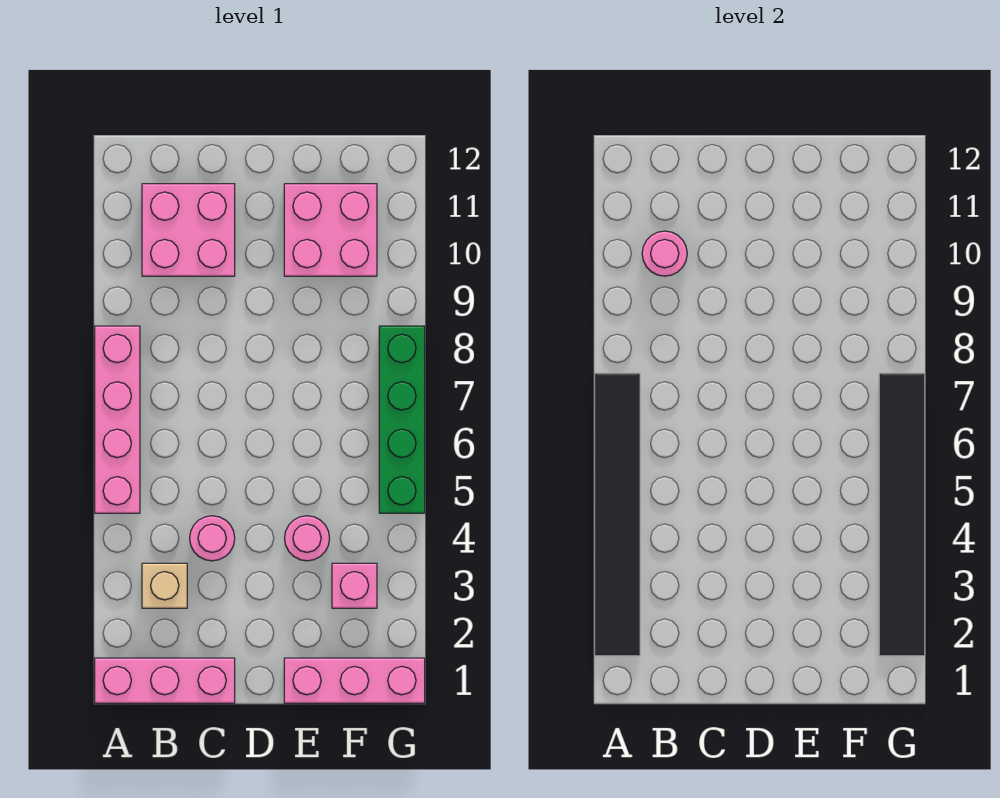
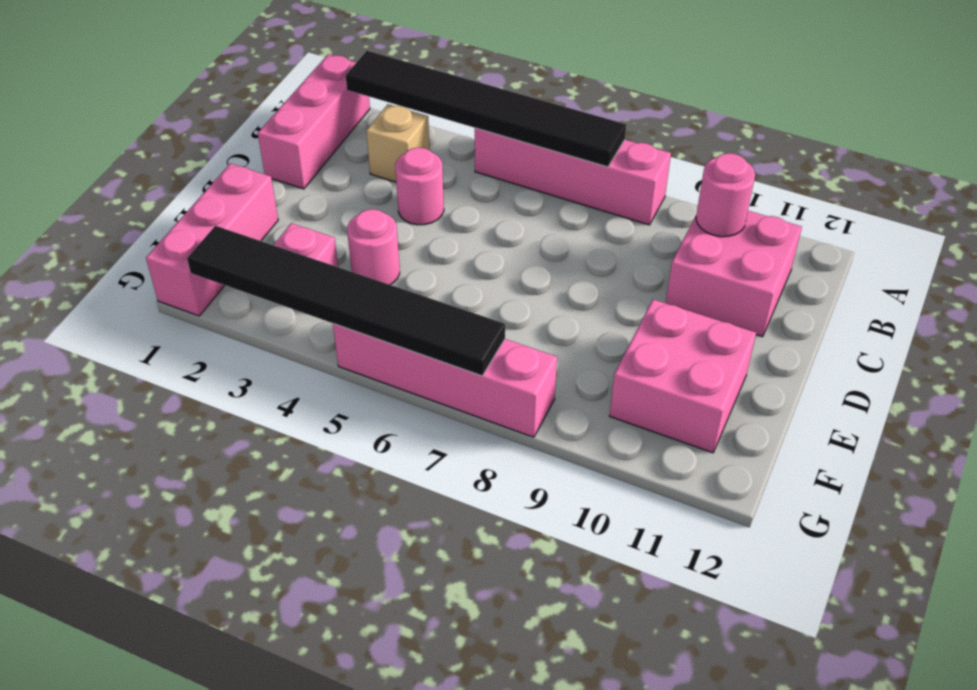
green 1x4 brick [379,326,425,513] -> pink 1x4 brick [333,324,557,437]

